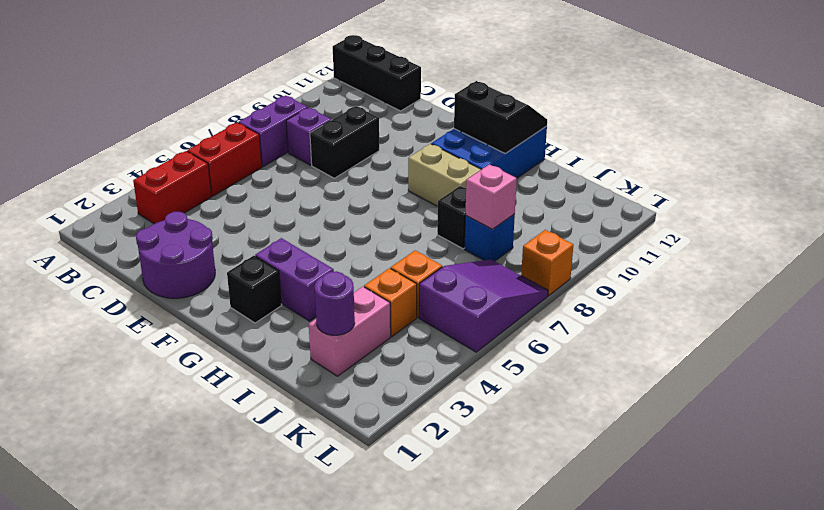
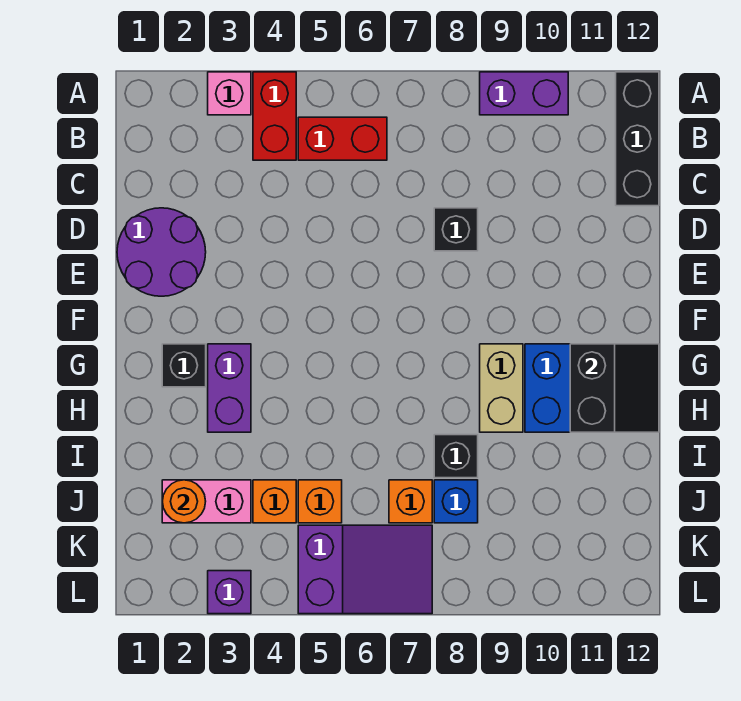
red 1x2 brick [133,151,212,224] -> red 1x2 brick turned to [253,72,296,160]
purple 1x2 brick [239,96,308,167] -> purple 1x2 brick moved to [480,72,568,115]
purple 1x1 brick [286,108,331,165] -> purple 1x1 brick moved to [208,571,251,614]
black 1x2 brick [310,106,379,178] -> black 1x1 brick [434,208,478,251]
purple 1x1 round brick [315,271,355,335] -> orange 1x1 round brick [162,480,206,523]
pink 1x1 brick [465,164,517,229] -> pink 1x1 brick moved to [208,72,251,115]
orange 1x1 brick [521,230,573,296] -> orange 1x1 brick moved to [389,480,432,523]

